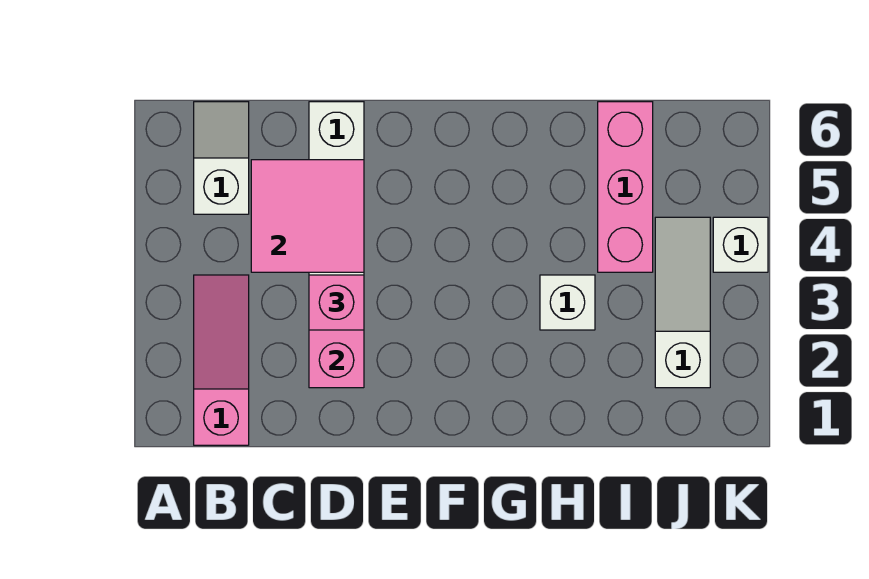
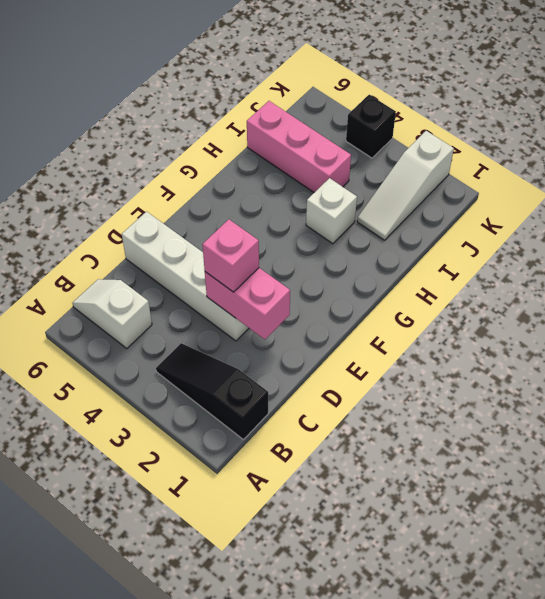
pink 1x3 slope [194,275,249,445] -> black 1x3 slope [156,343,268,439]
pink 2x2 tile [251,160,364,272] -> none
white 1x3 slope [655,217,710,388] -> white 1x3 slope turned to [357,131,454,240]
white 1x1 brick [713,217,768,272] -> black 1x1 brick [346,95,396,158]

